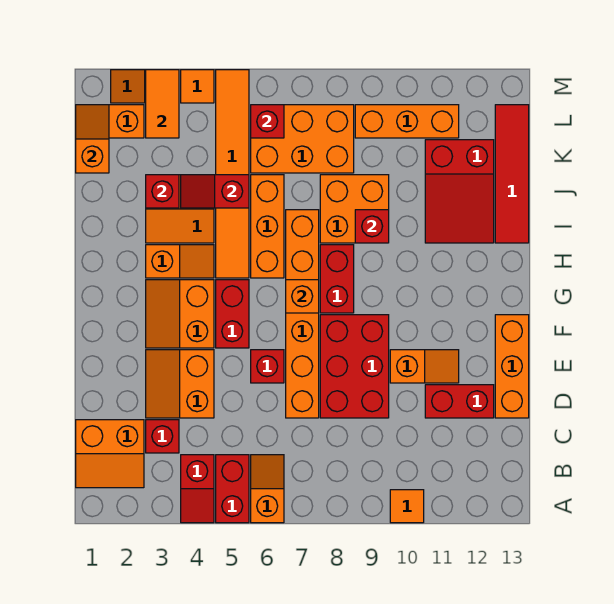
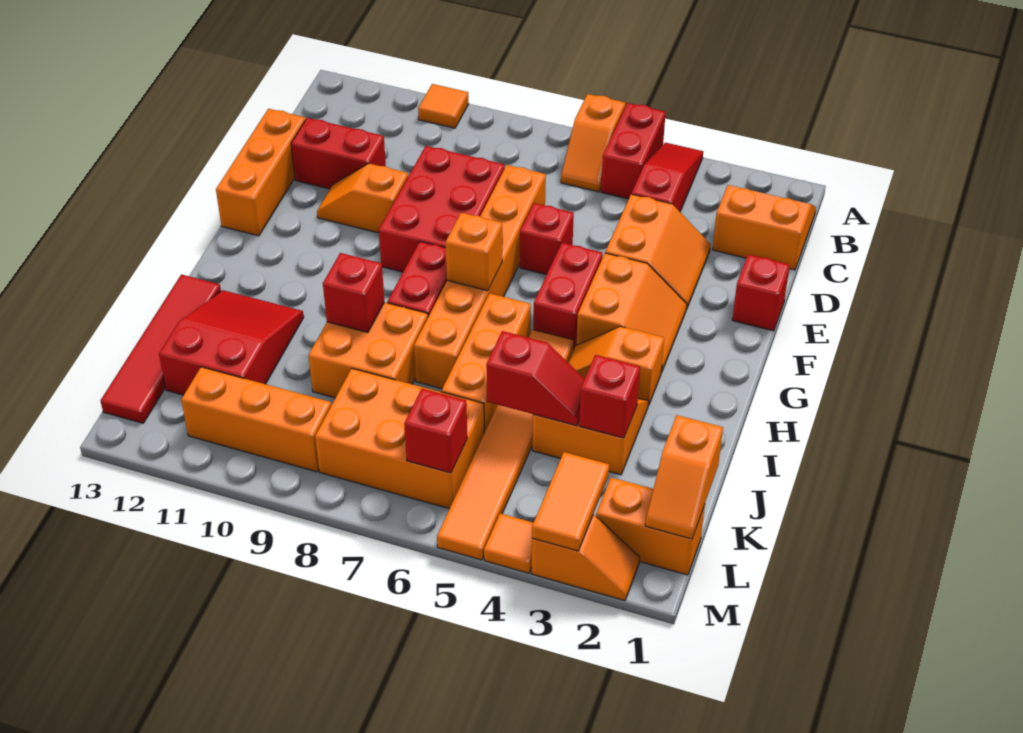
red 1x2 slope [181,455,214,523] -> red 1x3 slope [632,143,703,212]
red 1x1 brick [146,420,179,453] -> red 1x1 brick moved to [732,254,790,331]

